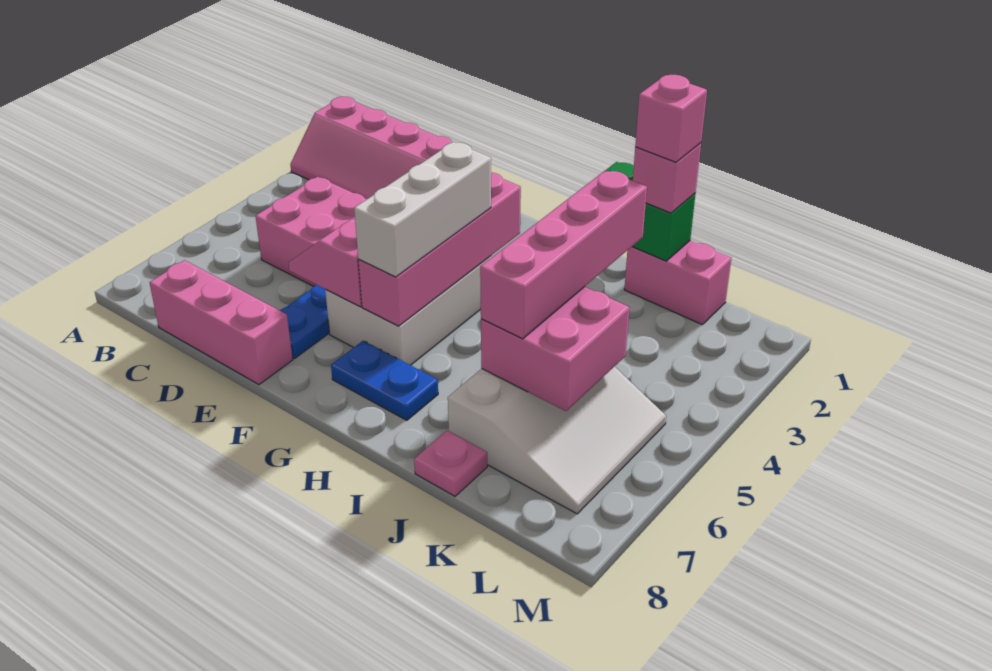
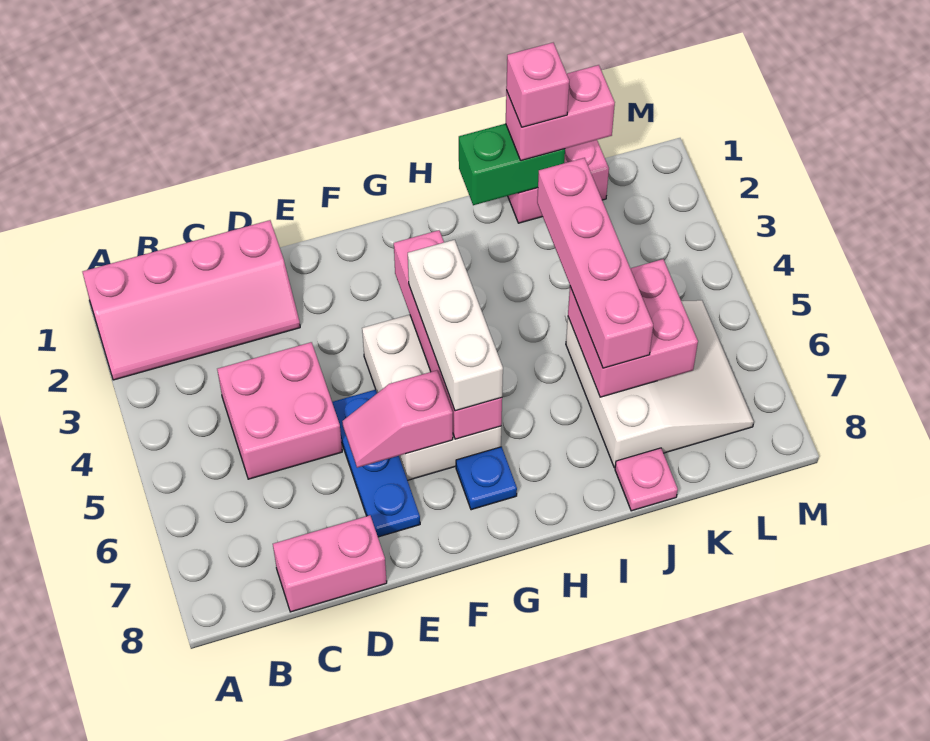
pink 1x3 brick [150,260,293,385] -> pink 1x2 brick [273,515,387,612]
blue 1x2 plate [331,341,438,420] -> blue 1x1 plate [456,447,517,510]
pink 1x1 brick [633,143,701,213] -> pink 1x2 brick [506,65,615,161]

